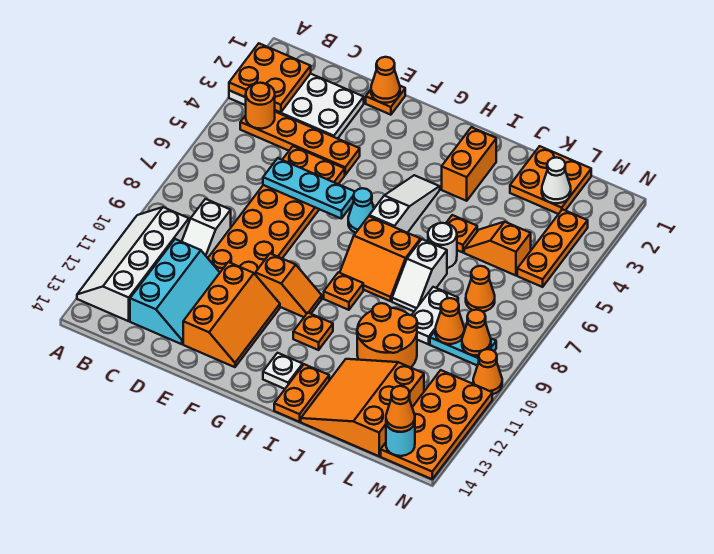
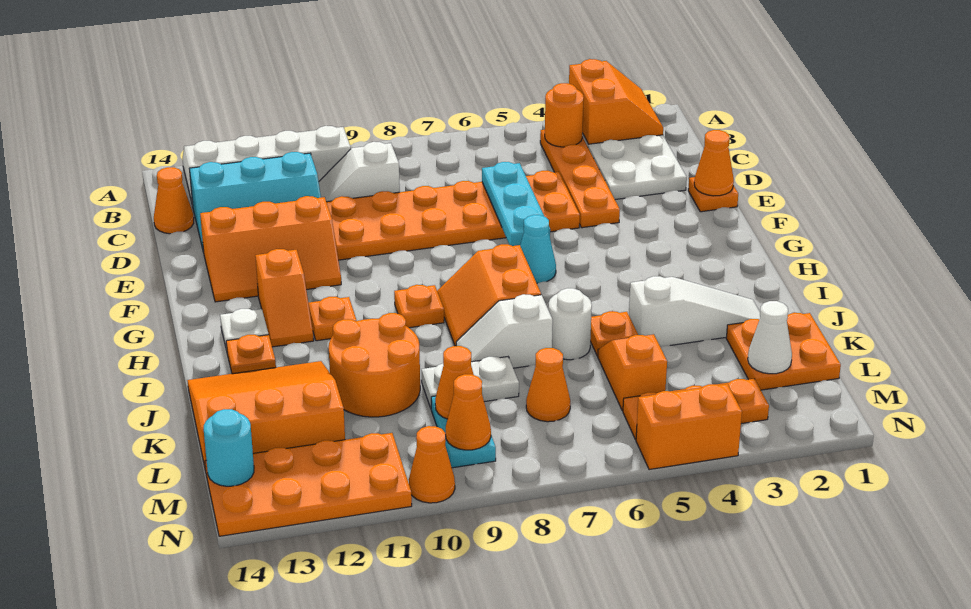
orange 2x2 plate [229,44,311,113] -> orange 2x2 slope [569,59,663,144]
orange 1x2 slope [255,254,322,317] -> orange 1x2 slope moved to [255,249,314,347]
white 1x3 slope [369,175,440,233] -> white 1x3 slope moved to [629,276,760,347]
orange 1x2 brick [442,127,496,201] -> orange 1x2 brick moved to [636,384,742,470]
orange 1x2 plate [274,364,329,422] -> orange 1x1 plate [226,335,276,374]
orange 1x1 cone [386,386,415,432] -> orange 1x1 cone moved to [154,167,194,234]

